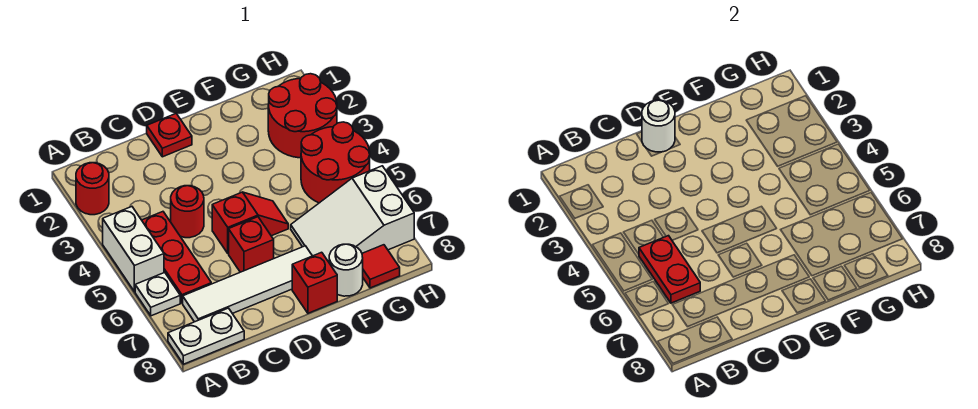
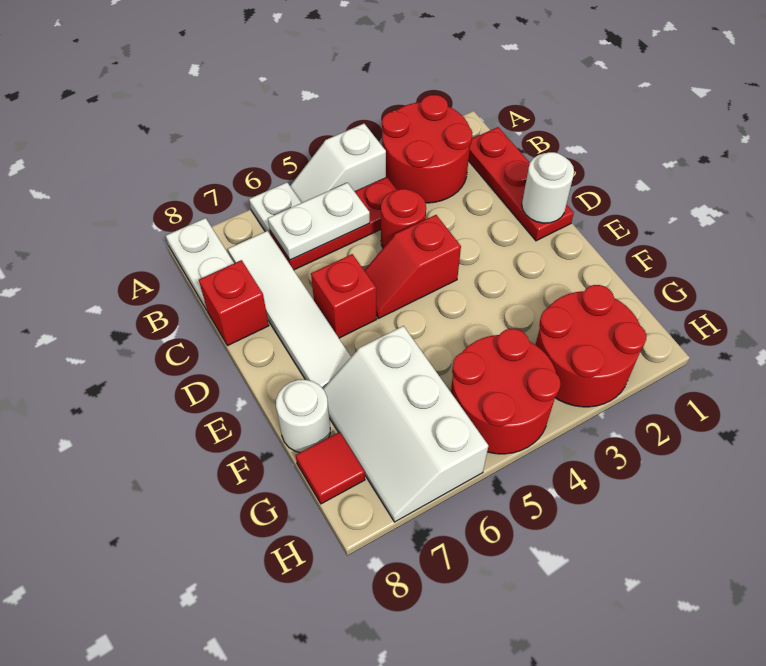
red 1x1 round brick [76,163,109,215] -> red 2x2 round brick [382,95,472,203]
white 1x2 brick [103,207,164,292] -> white 1x2 slope [290,124,386,203]
red 1x2 plate [639,236,700,303] -> white 1x2 plate [268,183,370,260]
red 1x1 plate [147,114,192,157] -> red 1x3 plate [468,127,574,241]
red 1x2 slope [212,192,288,253] -> red 1x2 slope turned to [364,215,461,318]
red 1x1 brick [292,252,337,313] -> red 1x1 brick moved to [199,260,269,346]
white 2x3 slope [291,166,414,262] -> white 2x3 slope turned to [323,326,488,522]

